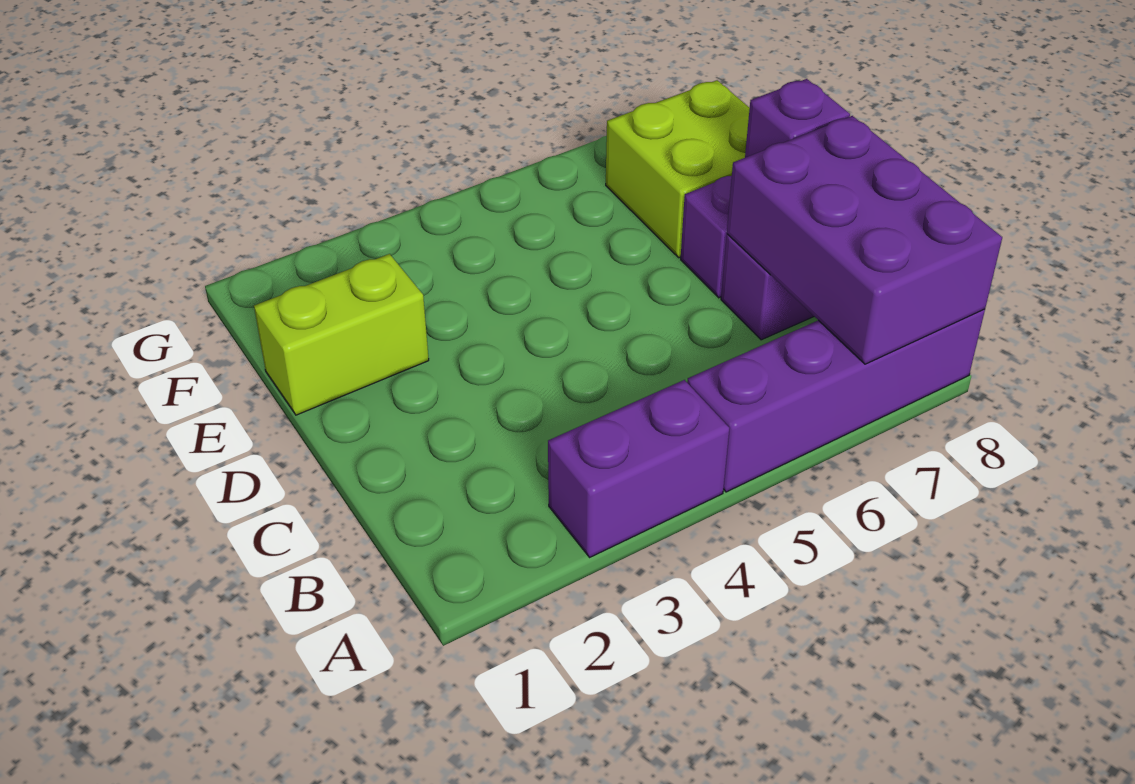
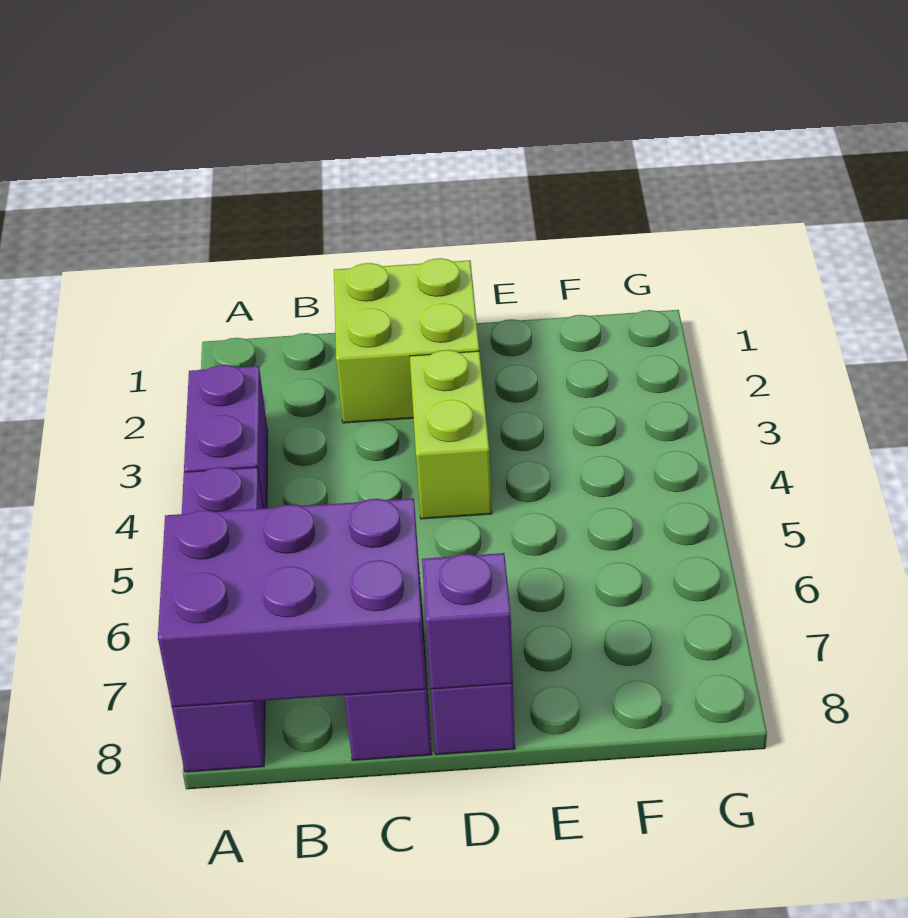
lime 1x2 brick [254,254,429,415] -> lime 1x2 brick moved to [410,350,492,519]
lime 2x2 brick [606,80,750,258] -> lime 2x2 brick moved to [334,258,479,423]

